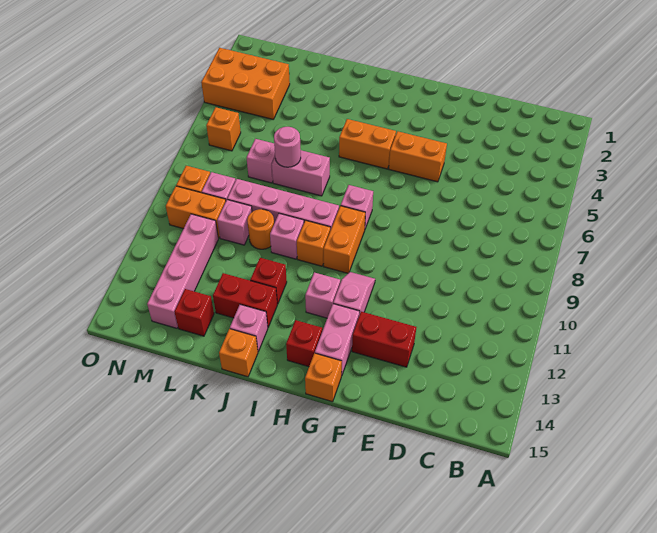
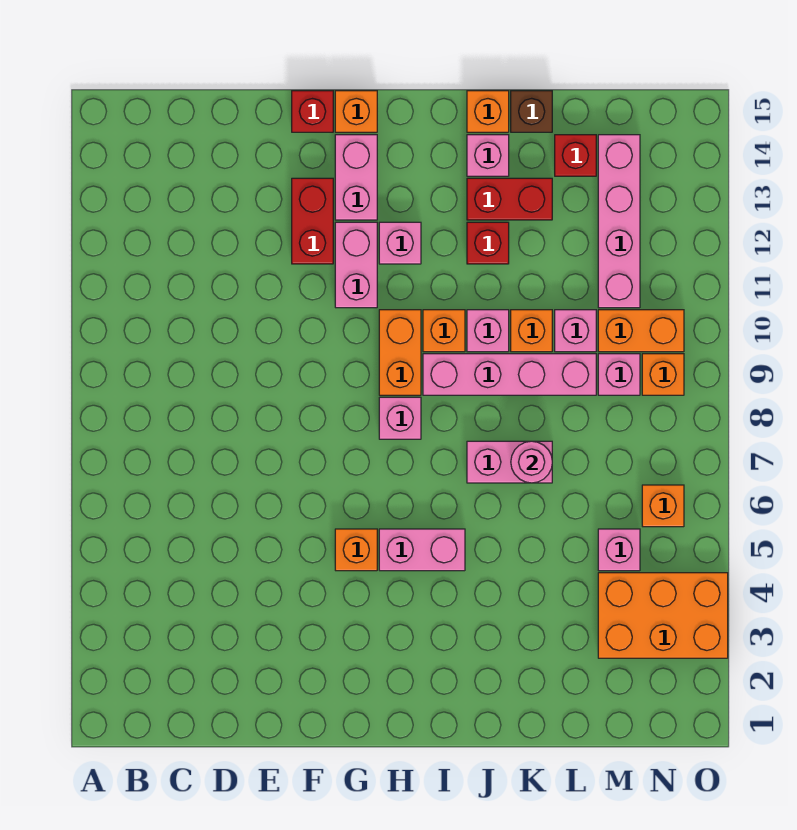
red 1x2 brick [352,312,416,367] -> red 1x2 brick turned to [292,178,333,264]
orange 1x2 brick [389,131,447,182] -> orange 1x1 brick [335,529,377,571]
pink 1x2 slope [333,272,375,315] -> pink 1x2 brick [335,222,377,308]
orange 1x2 brick [339,119,396,169] -> pink 1x2 brick [379,529,465,571]
red 1x1 brick [286,320,322,367] -> red 1x1 brick moved to [292,91,333,132]
orange 1x1 round brick [247,209,274,249] -> orange 1x1 brick [511,310,552,352]
none -> brown 1x1 brick [511,91,552,132]
pink 1x1 brick [247,139,275,183] -> pink 1x1 brick moved to [598,529,640,571]

